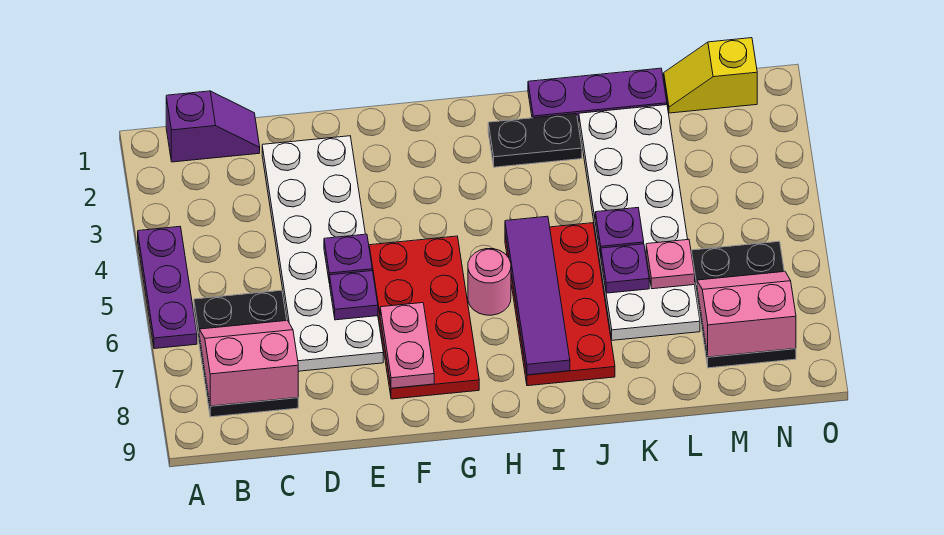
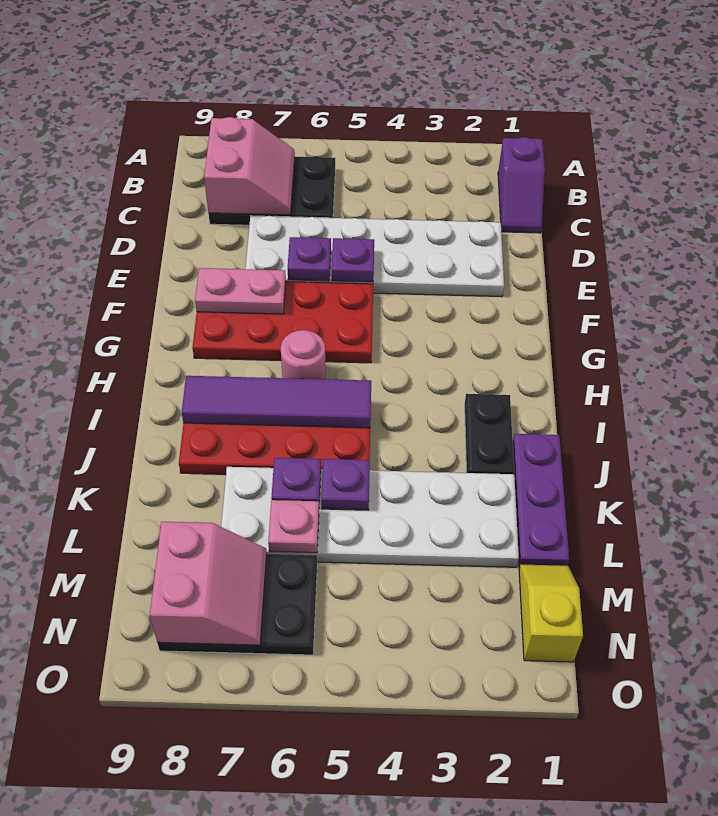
purple 1x3 plate [138,227,197,349] -> none

